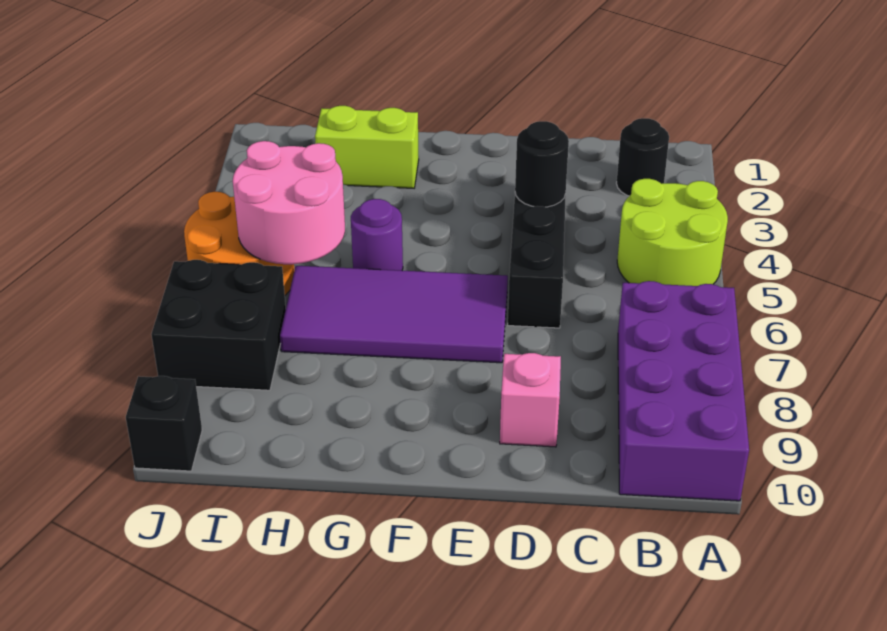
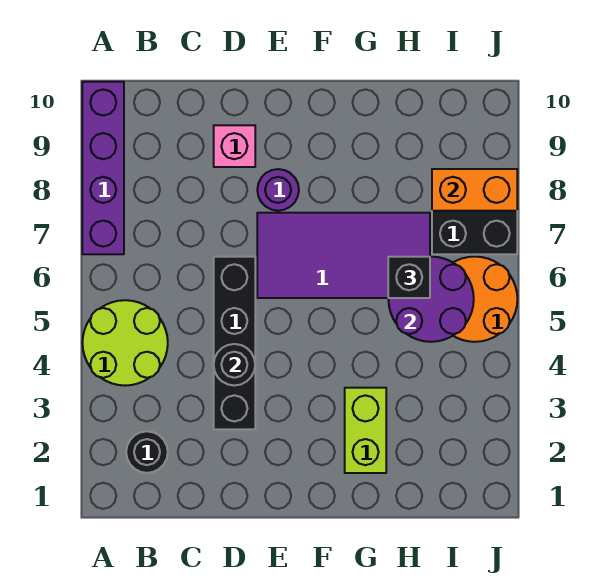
purple 2x4 brick [618,281,749,501] -> purple 1x4 brick [82,82,124,254]
lime 1x2 brick [315,106,419,188] -> lime 1x2 brick turned to [345,388,386,473]
purple 1x1 round brick [351,199,403,271] -> purple 1x1 round brick moved to [257,169,299,211]
pink 2x2 round brick [233,141,345,264] -> purple 2x2 round brick [388,257,474,342]
none -> orange 1x2 brick [432,169,517,211]
black 1x1 brick [126,376,202,471] -> black 1x1 brick moved to [388,257,430,298]

